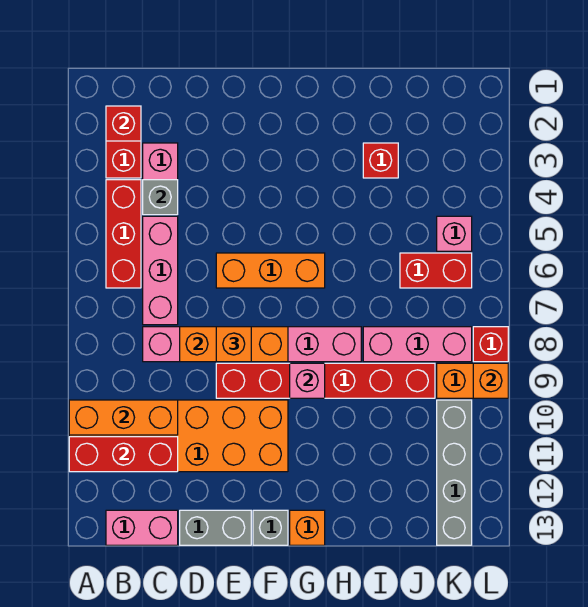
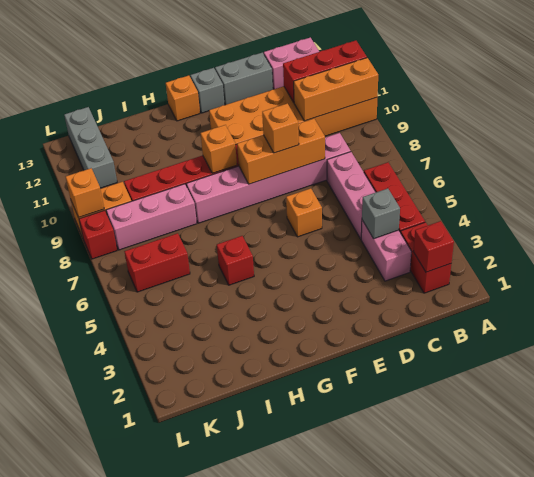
orange 1x3 brick [216,253,325,288] -> orange 1x1 brick [286,188,322,237]
pink 1x1 brick [290,363,325,398] -> orange 1x1 brick [201,125,237,173]
red 1x1 brick [363,143,398,178] -> red 1x1 brick moved to [217,236,254,285]
pink 1x1 brick [437,216,472,251] -> none
grey 1x4 brick [437,400,472,545] -> grey 1x3 brick [64,107,117,188]

